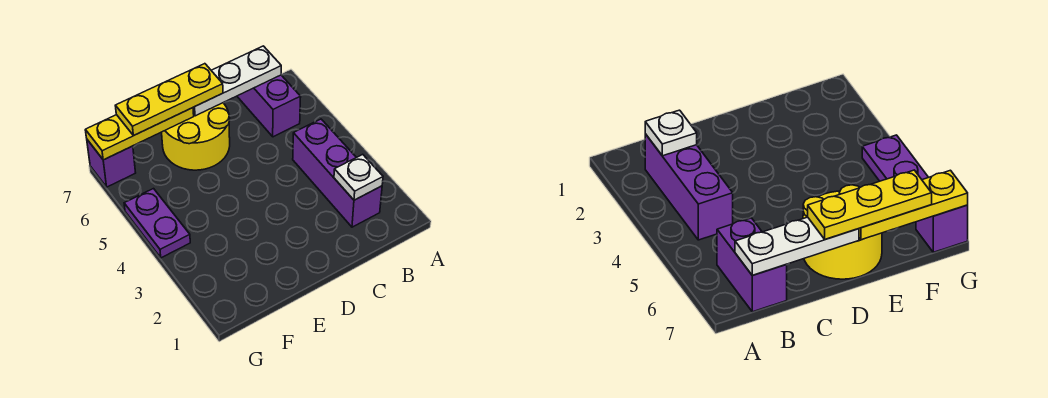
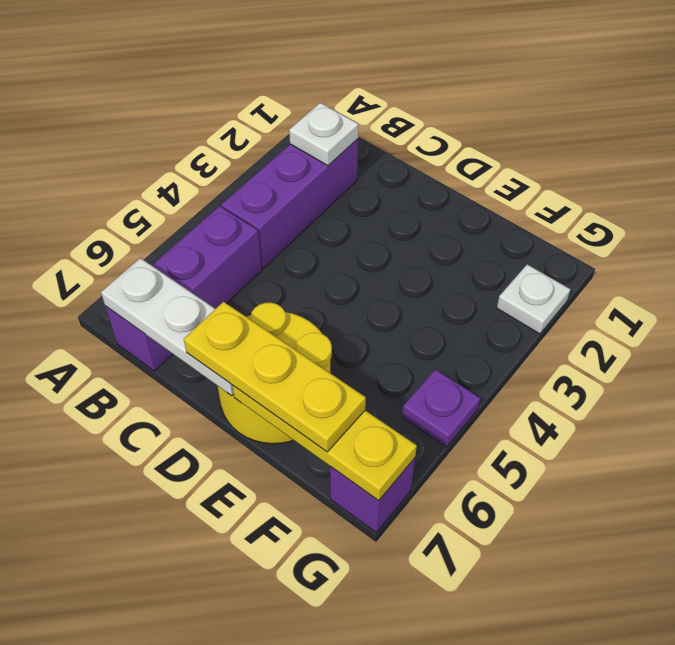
purple 1x2 brick [237,75,301,137] -> purple 1x3 brick [105,206,262,371]
none -> white 1x1 plate [497,265,570,334]
purple 1x2 plate [124,189,190,258] -> purple 1x1 plate [402,369,480,447]

